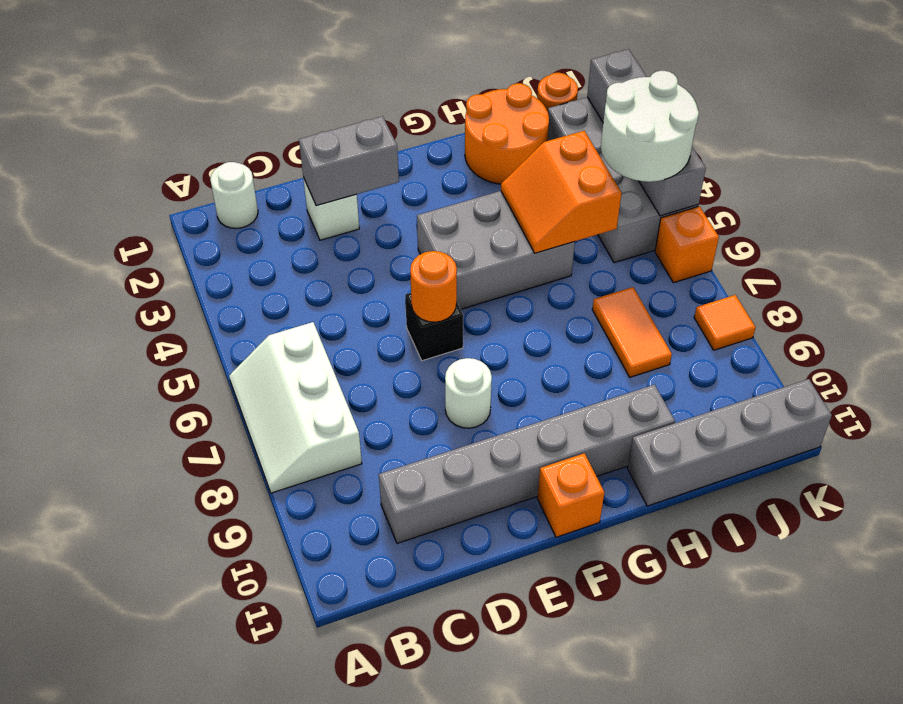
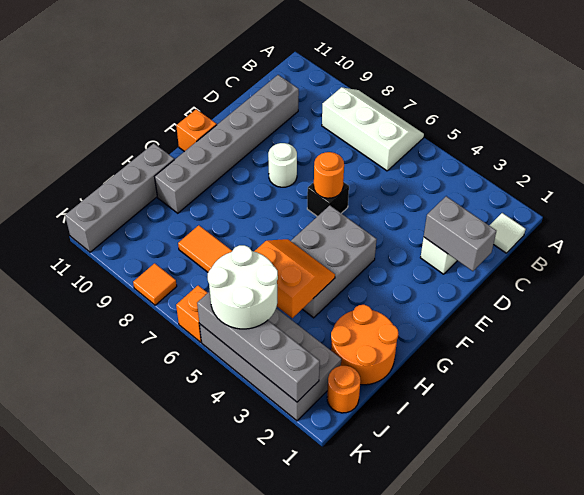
white 1x1 round brick [210,162,258,228] -> white 1x1 tile [489,213,526,253]
grey 1x2 brick [299,116,399,206] -> grey 1x2 brick turned to [424,196,496,271]

